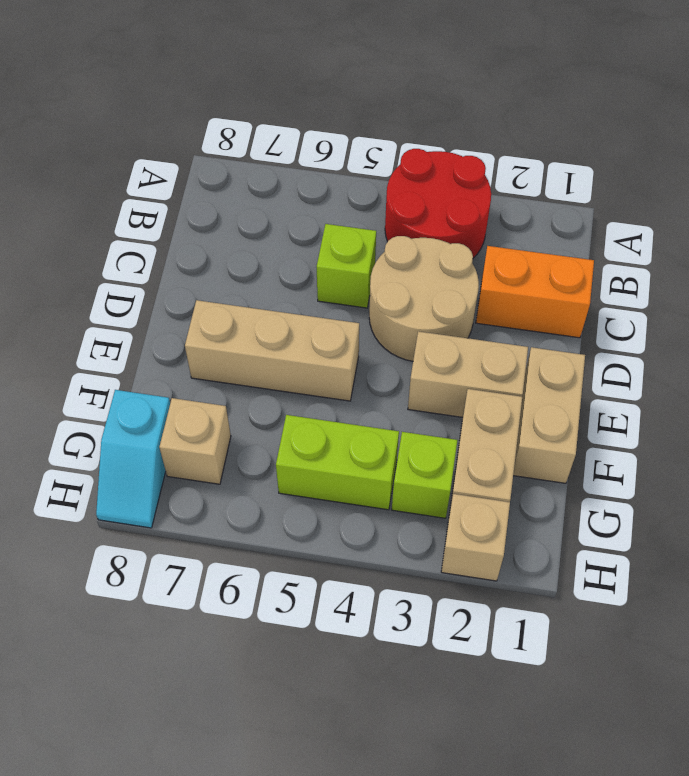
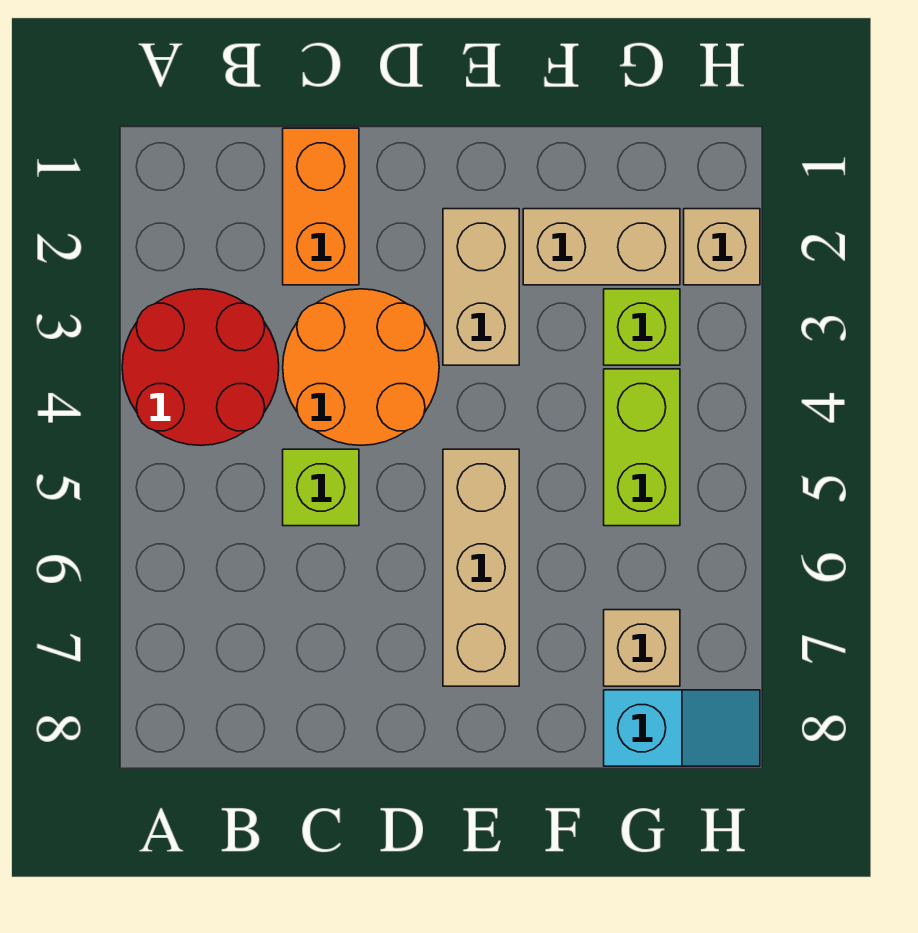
tan 2x2 round brick [369,236,479,361] -> orange 2x2 round brick [283,289,439,445]
tan 1x2 brick [513,347,585,483] -> none

